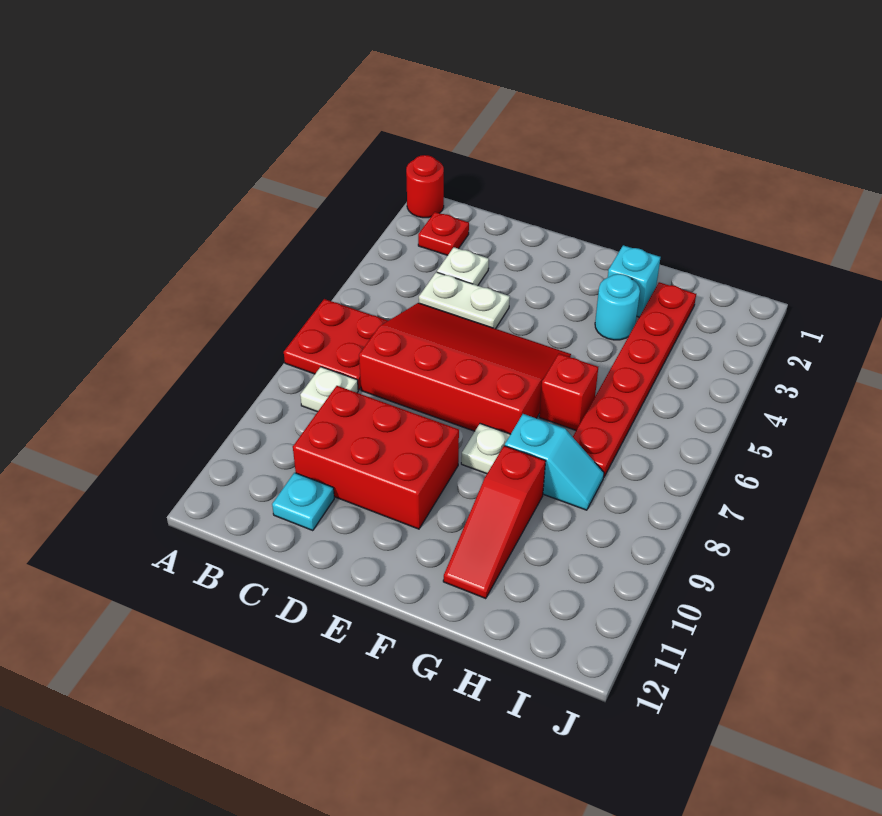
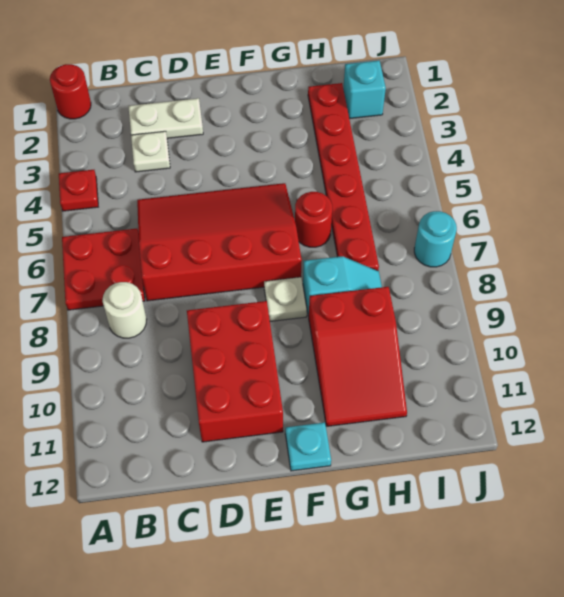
red 1x1 plate [418,212,469,255] -> red 1x1 plate moved to [59,170,98,211]
white 1x1 plate [300,367,358,412] -> white 1x1 round brick [103,282,147,338]
white 1x2 plate [419,272,510,329] -> white 1x2 plate moved to [128,98,203,138]
red 2x3 brick [293,386,459,529] -> red 2x3 brick turned to [187,301,283,442]
cyan 1x1 plate [272,473,334,531] -> cyan 1x1 plate moved to [285,422,331,471]
cyan 1x1 brick [608,245,660,317] -> cyan 1x1 brick moved to [343,61,386,119]
cyan 1x1 round brick [595,274,640,340] -> cyan 1x1 round brick moved to [414,211,457,267]
red 1x1 brick [539,354,598,430] -> red 1x1 round brick [295,192,332,247]
red 1x3 slope [443,446,546,599] -> red 2x3 slope [309,287,407,426]

